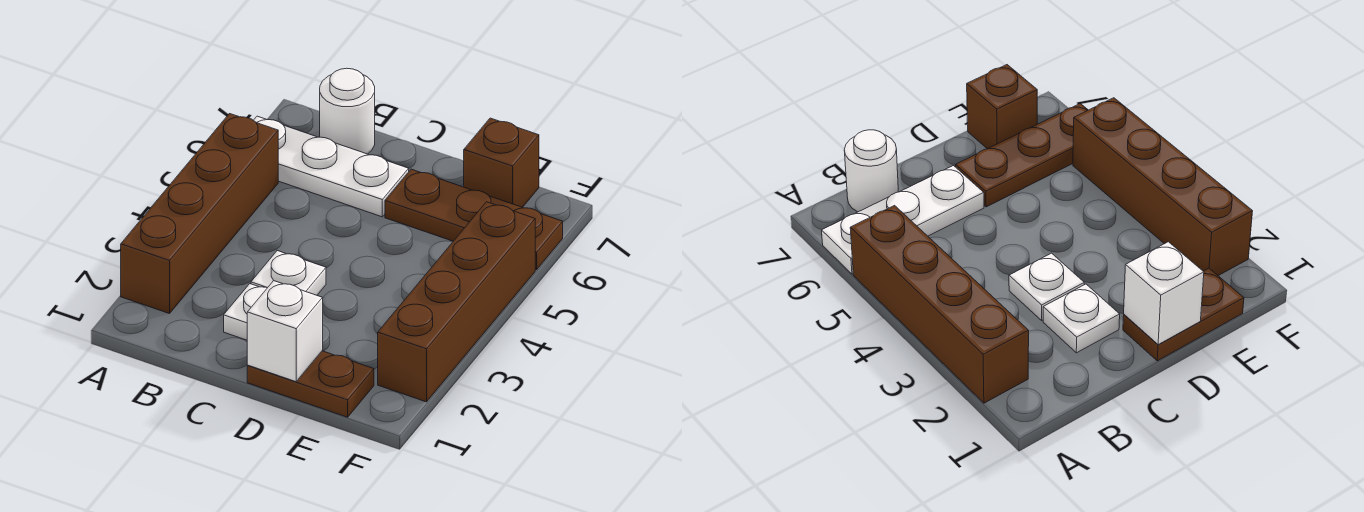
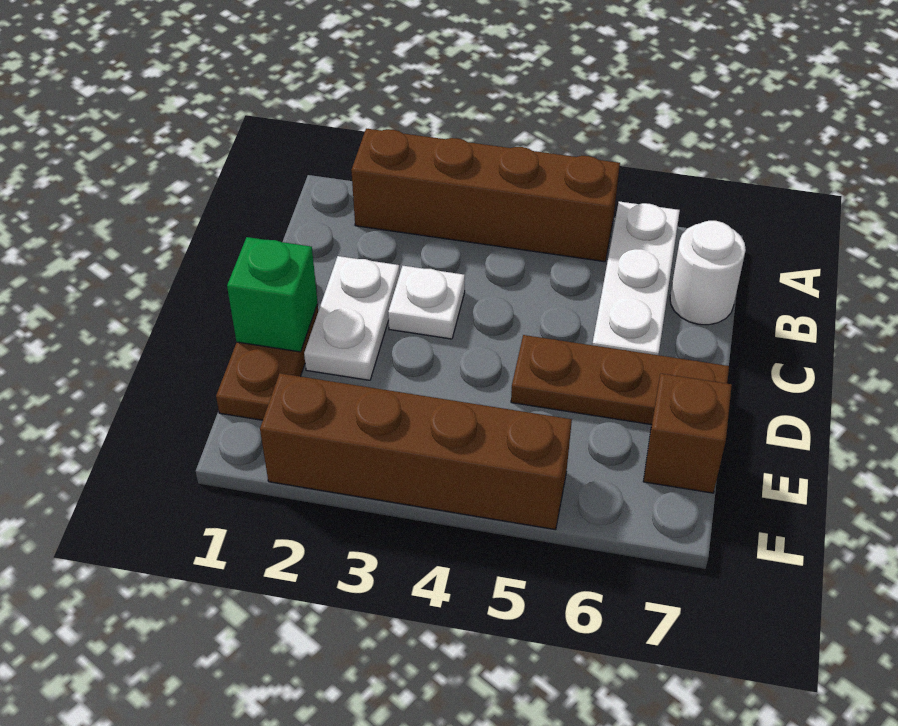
white 1x1 plate [224,284,267,340] -> white 1x2 plate [304,256,400,380]
white 1x1 brick [247,281,323,382] -> green 1x1 brick [227,237,318,352]
brown 1x3 plate [385,169,563,270] -> brown 1x3 plate turned to [511,335,729,425]

